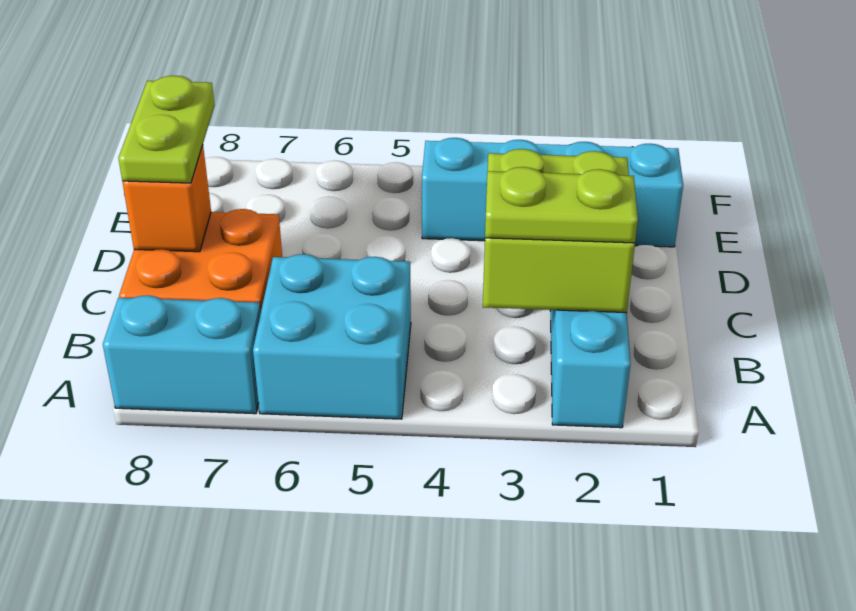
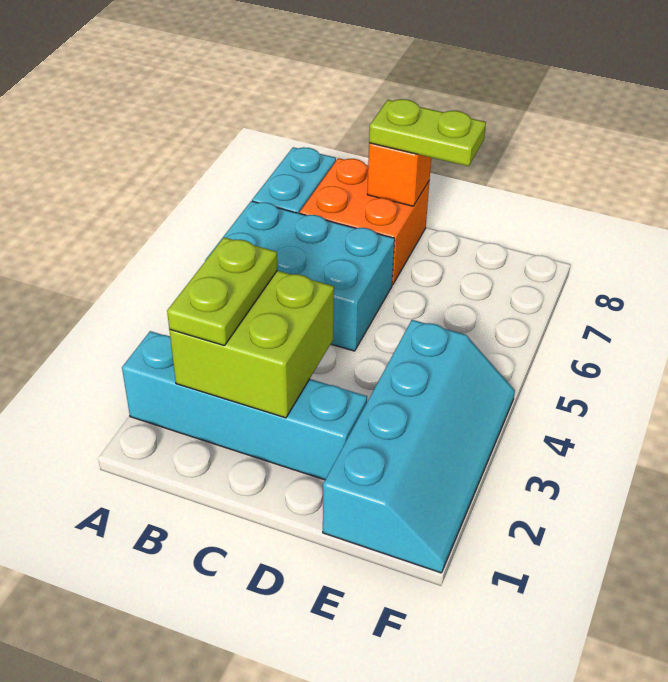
cyan 2x2 brick [253,254,411,419] -> cyan 2x3 brick [205,201,395,351]

